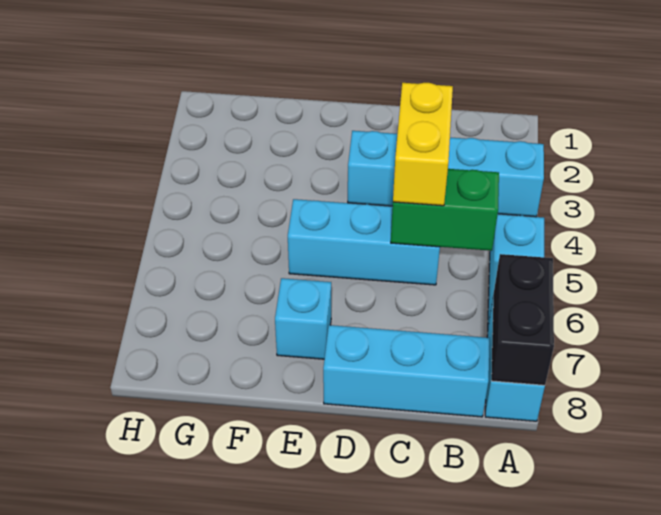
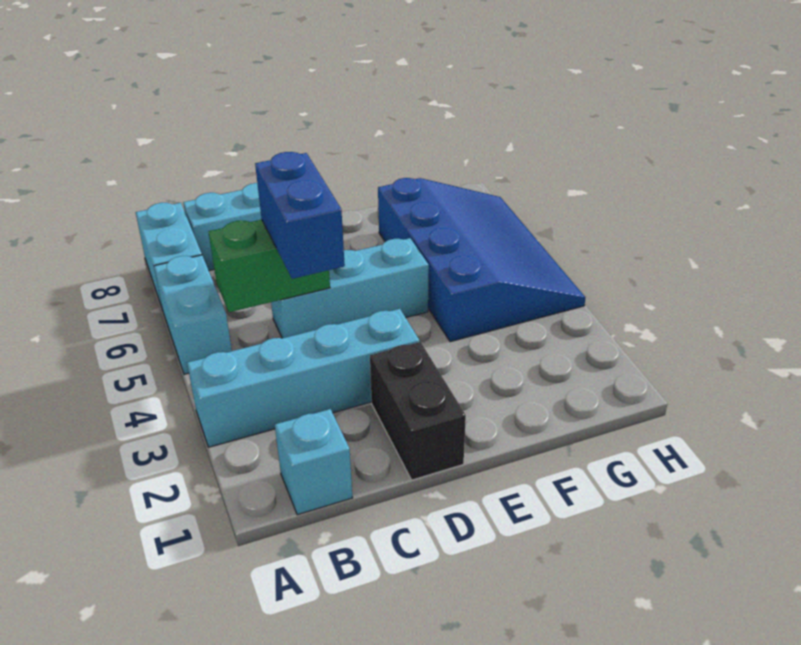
black 1x2 brick [491,254,554,385] -> black 1x2 brick moved to [370,342,466,480]
yellow 1x2 brick [393,83,453,206] -> blue 1x2 brick [255,152,345,279]
cyan 1x1 brick [275,278,331,359] -> cyan 1x1 brick moved to [275,409,353,515]
none -> blue 3x4 slope [378,178,586,342]

